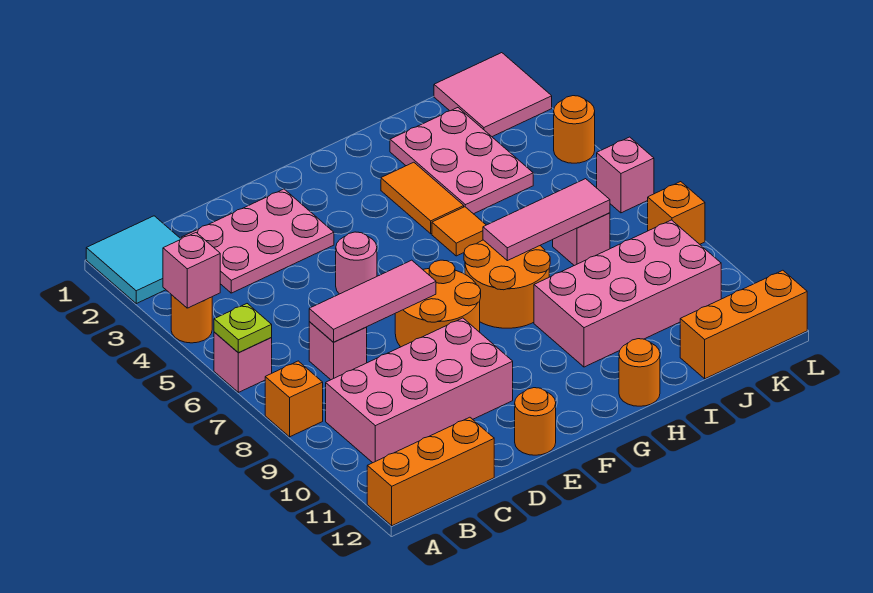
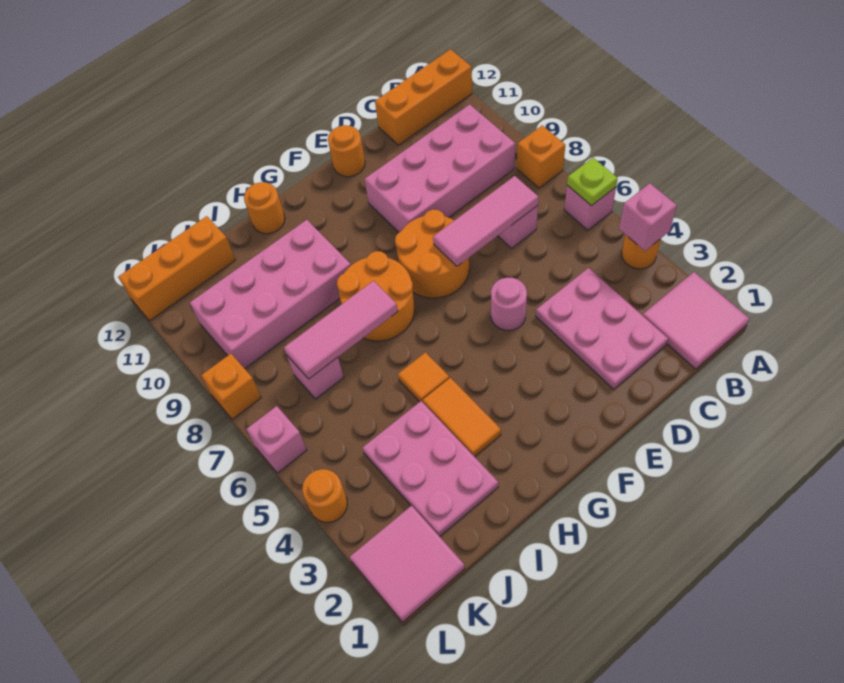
cyan 2x2 tile [86,216,181,304] -> pink 2x2 tile [643,272,749,369]
pink 2x3 plate [181,189,334,293] -> pink 2x3 plate turned to [536,268,668,389]

